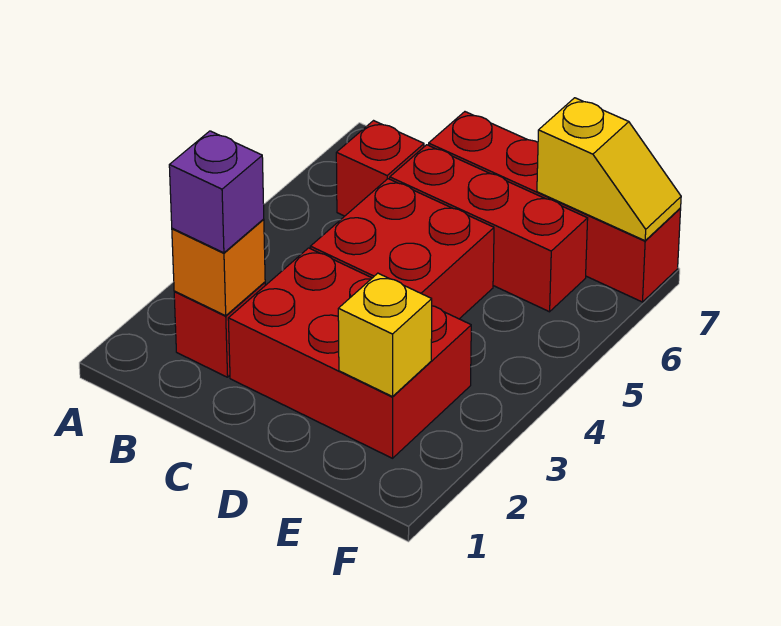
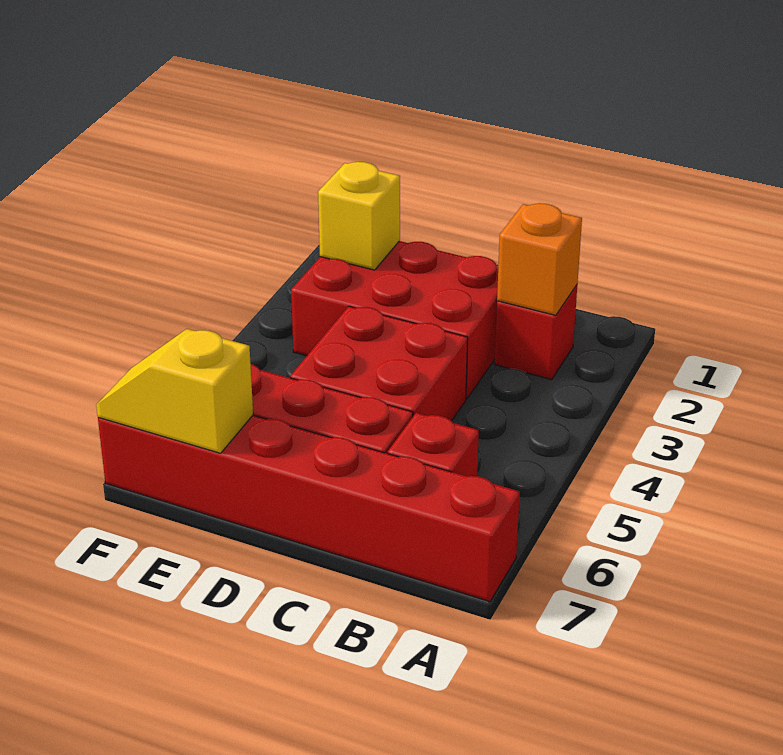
purple 1x1 brick [169,131,264,253] -> none
red 1x4 brick [429,112,681,302] -> red 1x6 brick [98,415,520,602]

